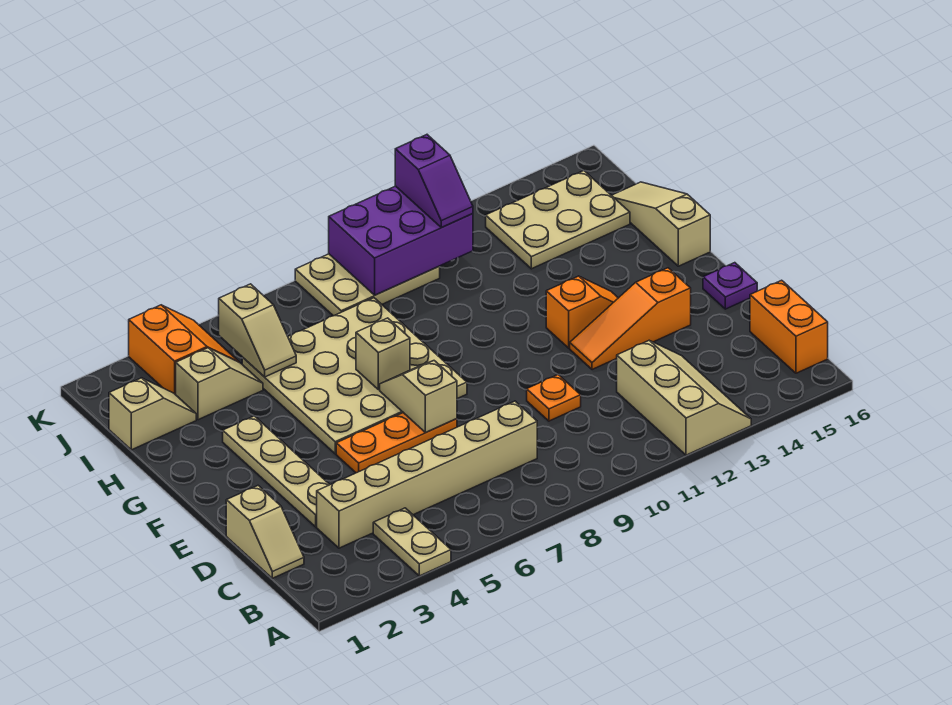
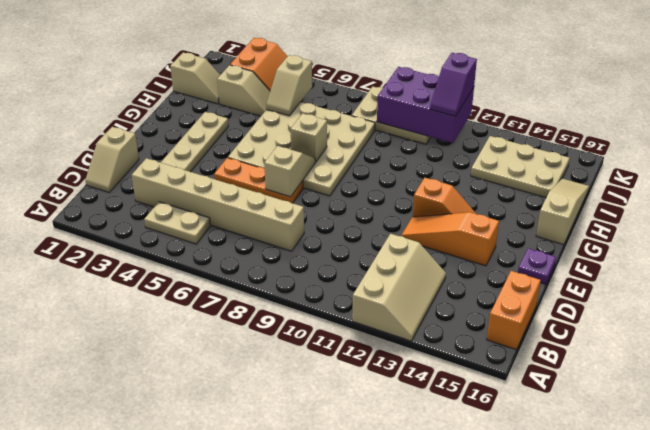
tan 1x2 plate [373,508,451,576] -> tan 1x2 plate turned to [144,202,210,244]
orange 1x1 plate [527,375,581,421] -> none

